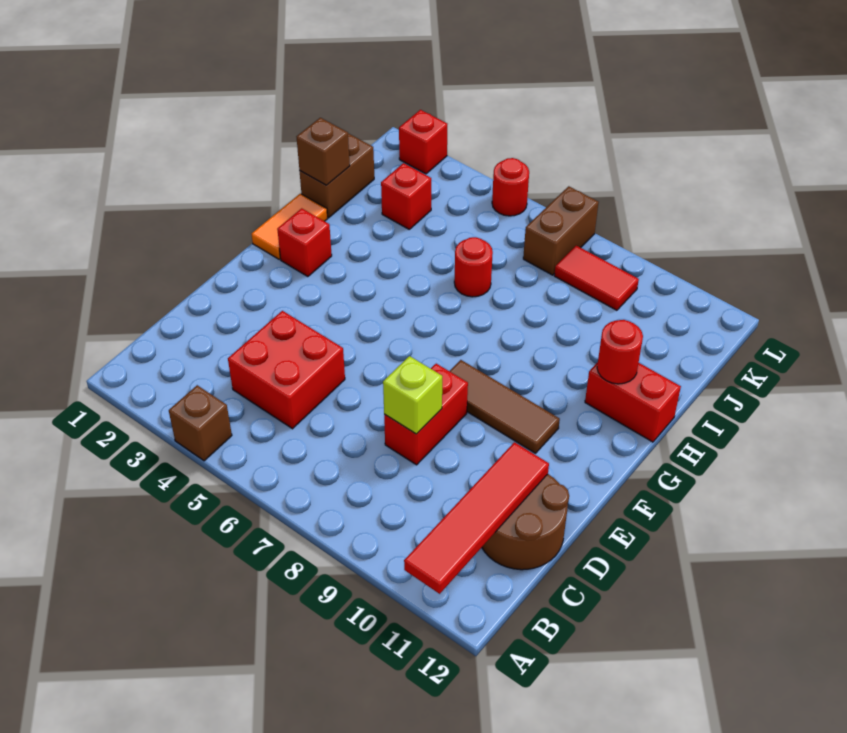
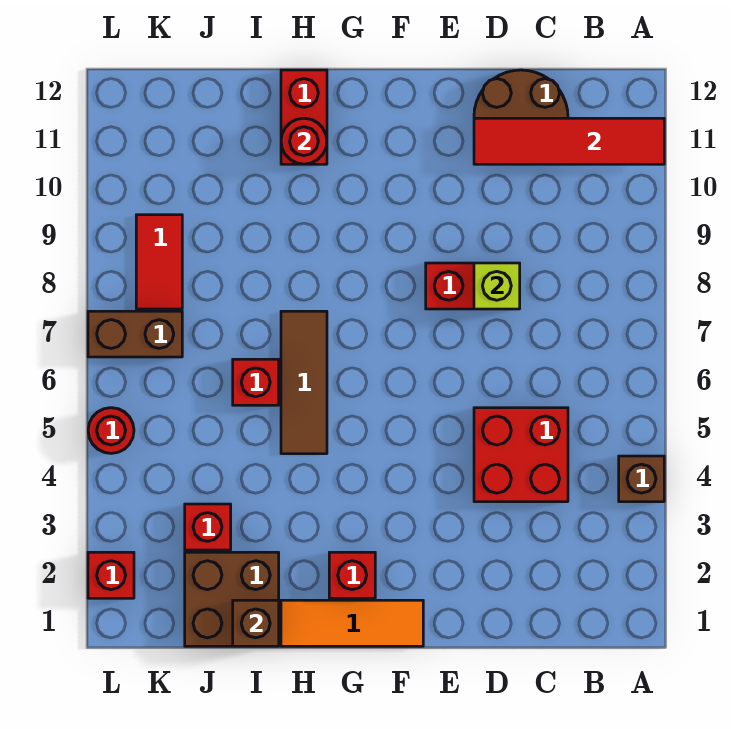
brown 1x3 tile [450,360,560,453] -> brown 1x3 tile moved to [281,311,327,454]
orange 1x2 tile [252,194,328,259] -> orange 1x3 tile [281,600,423,646]
brown 1x2 brick [300,133,374,218] -> brown 2x2 brick [185,552,279,646]
red 1x1 round brick [454,237,493,297] -> red 1x1 brick [233,359,279,405]

